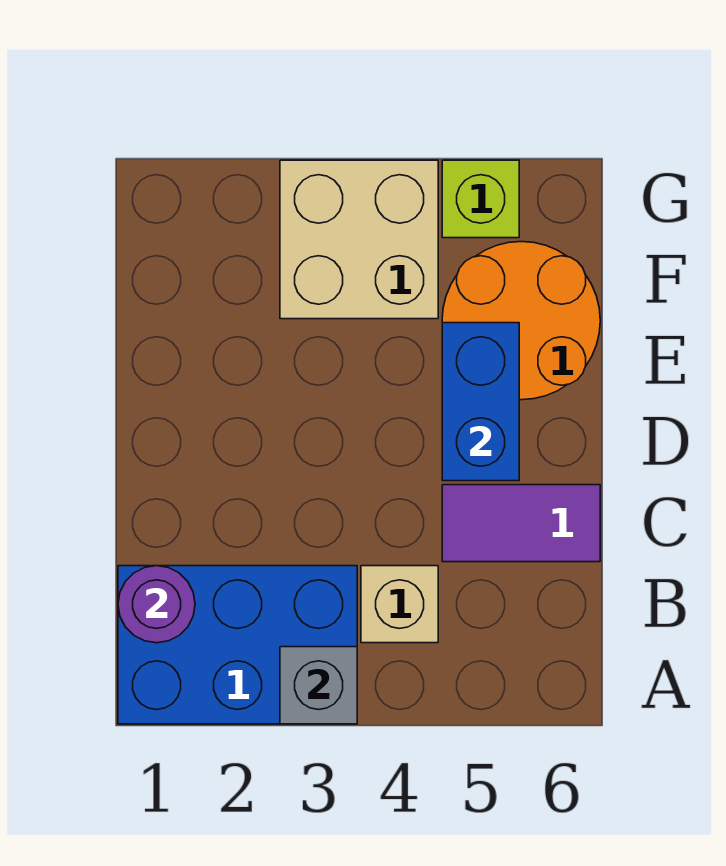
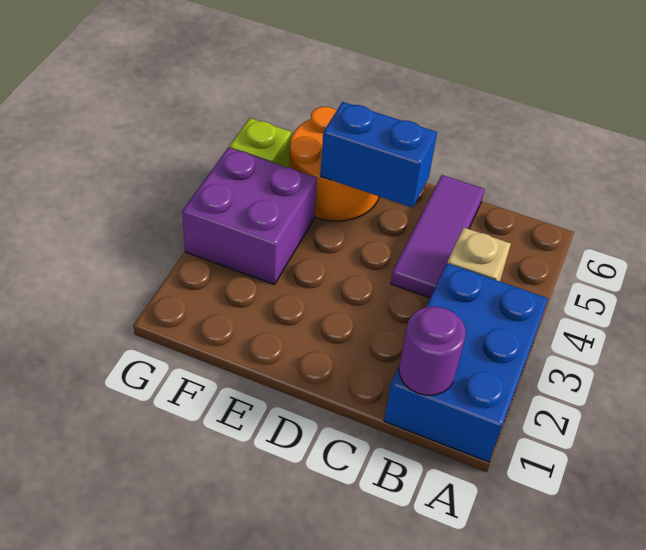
grey 1x1 brick [280,647,357,724] -> none
purple 1x2 tile [442,485,600,562] -> purple 1x3 tile [391,175,484,298]
tan 2x2 brick [280,160,438,319] -> purple 2x2 brick [182,148,317,285]

